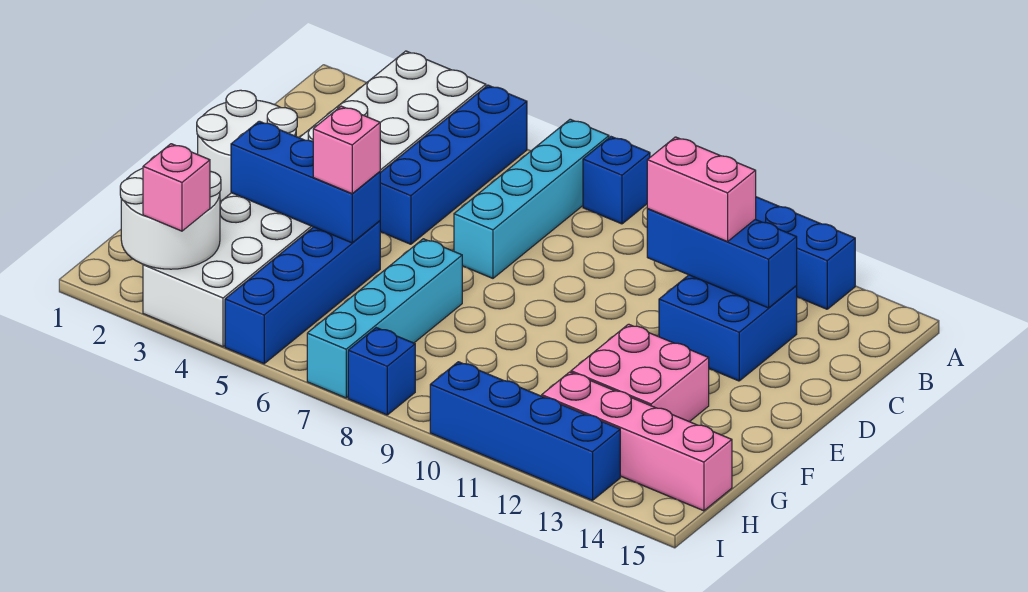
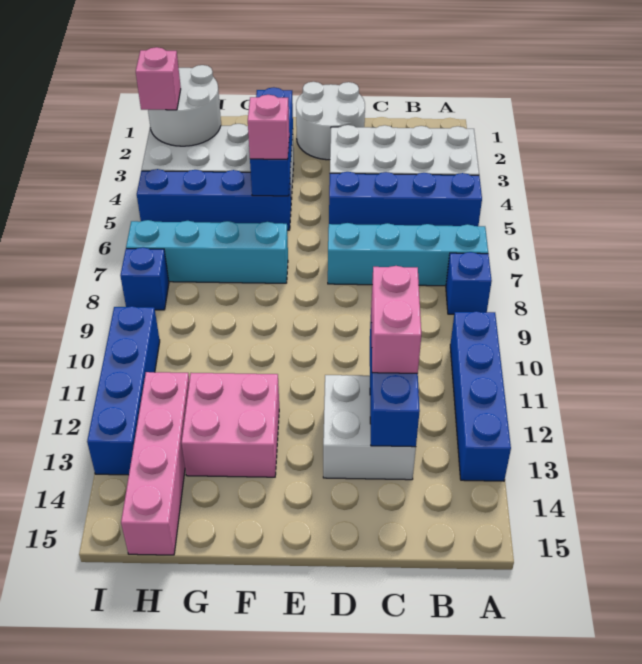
blue 2x2 brick [659,275,797,381] -> white 2x2 brick [323,375,416,480]

